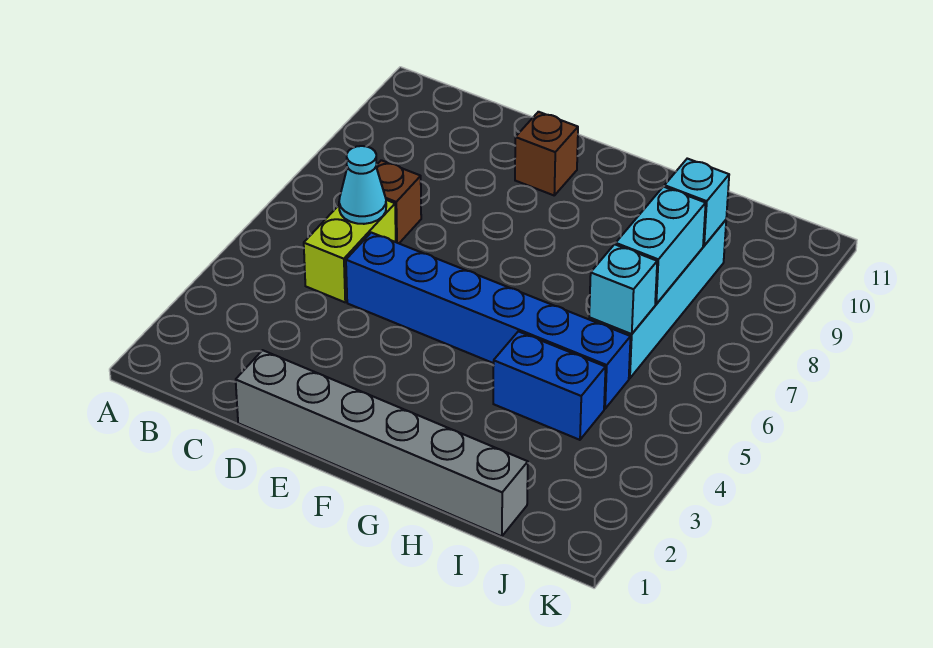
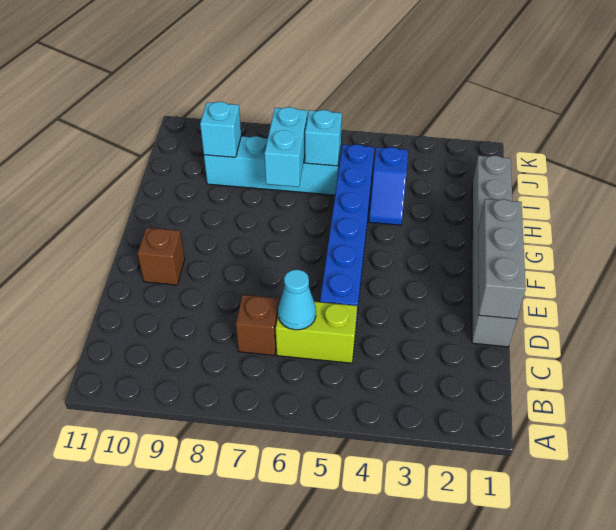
none -> grey 1x3 brick [478,199,526,319]
blue 1x2 brick [493,331,606,440] -> blue 1x2 slope [369,147,408,225]
cyan 1x2 brick [616,187,706,304] -> cyan 1x2 brick turned to [264,107,307,187]

